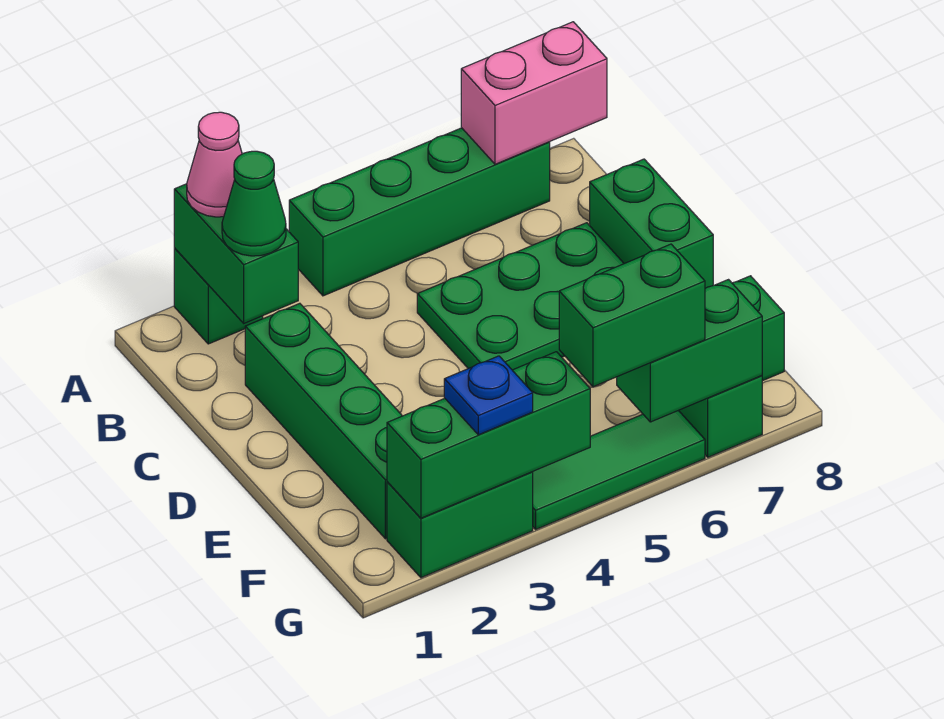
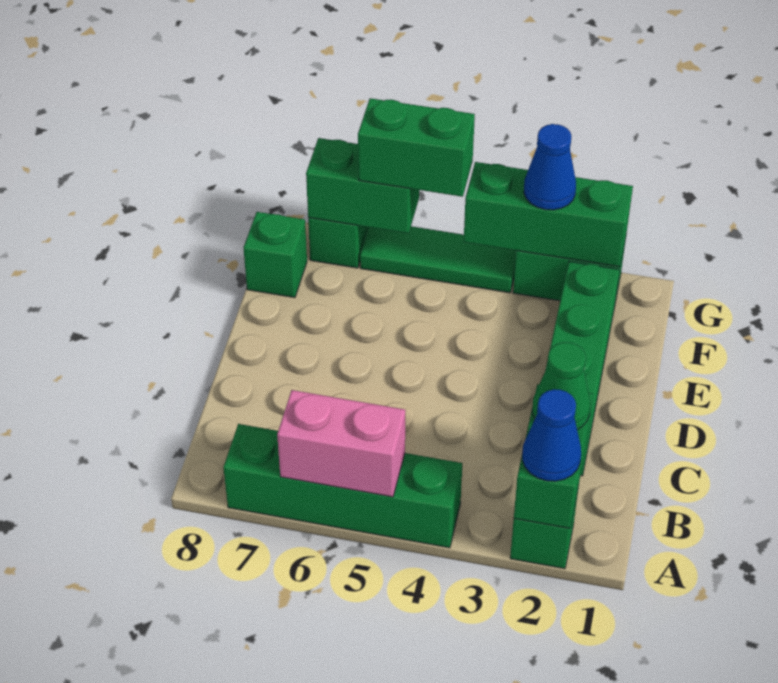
pink 1x1 cone [187,112,242,217] -> blue 1x1 cone [522,389,581,481]
pink 1x2 brick [461,22,607,164] -> pink 1x2 brick moved to [277,390,405,497]
green 2x3 plate [417,223,624,370] -> none
green 1x2 brick [590,159,713,288] -> none
blue 1x1 plate [444,356,533,435] -> blue 1x1 cone [524,124,576,210]

